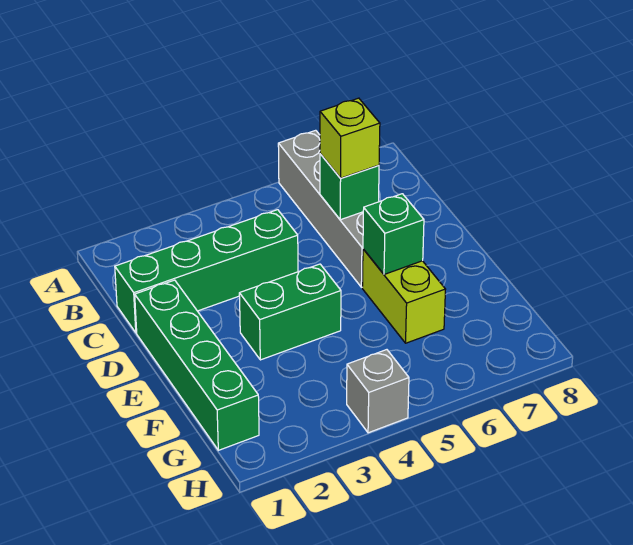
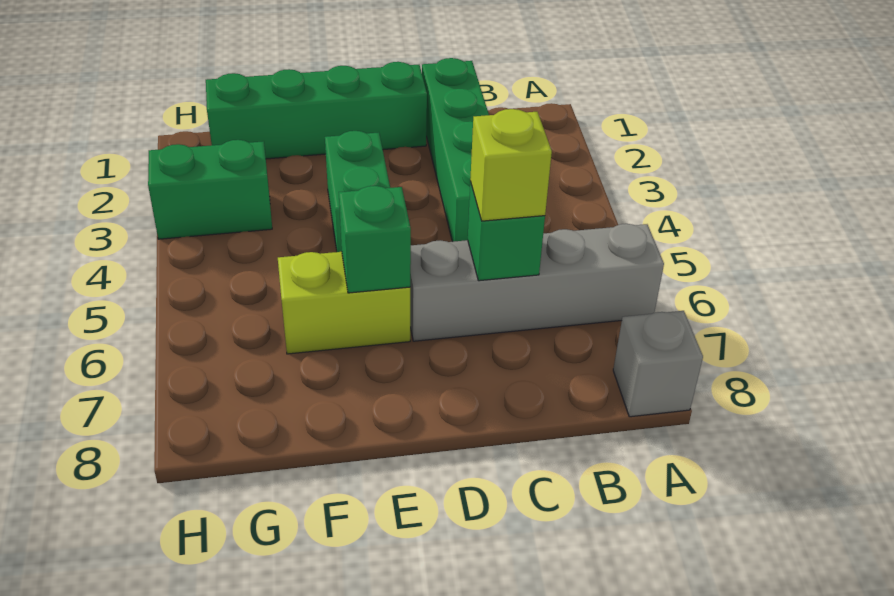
none -> green 1x2 brick [148,140,272,239]
grey 1x1 brick [347,350,409,433] -> grey 1x1 brick moved to [613,311,703,417]

